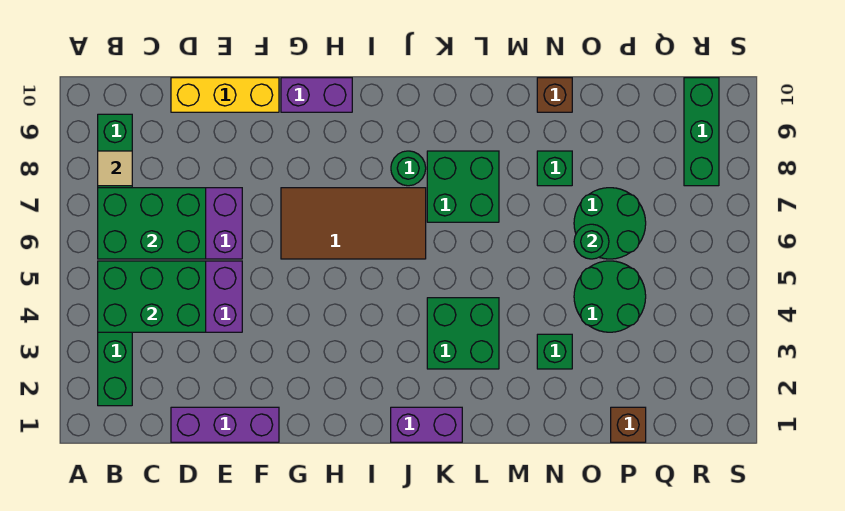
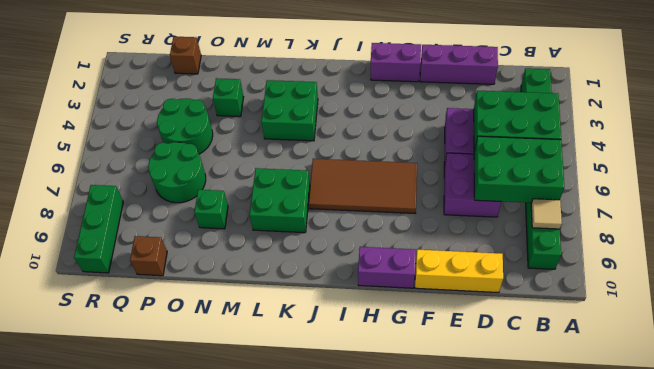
purple 1x2 brick [391,407,462,442] -> purple 1x2 brick moved to [371,43,421,82]
green 1x1 round brick [391,151,426,186] -> none
brown 1x1 brick [537,78,572,112] -> brown 1x1 brick moved to [130,236,167,276]
green 1x1 round brick [574,224,609,259] -> none

